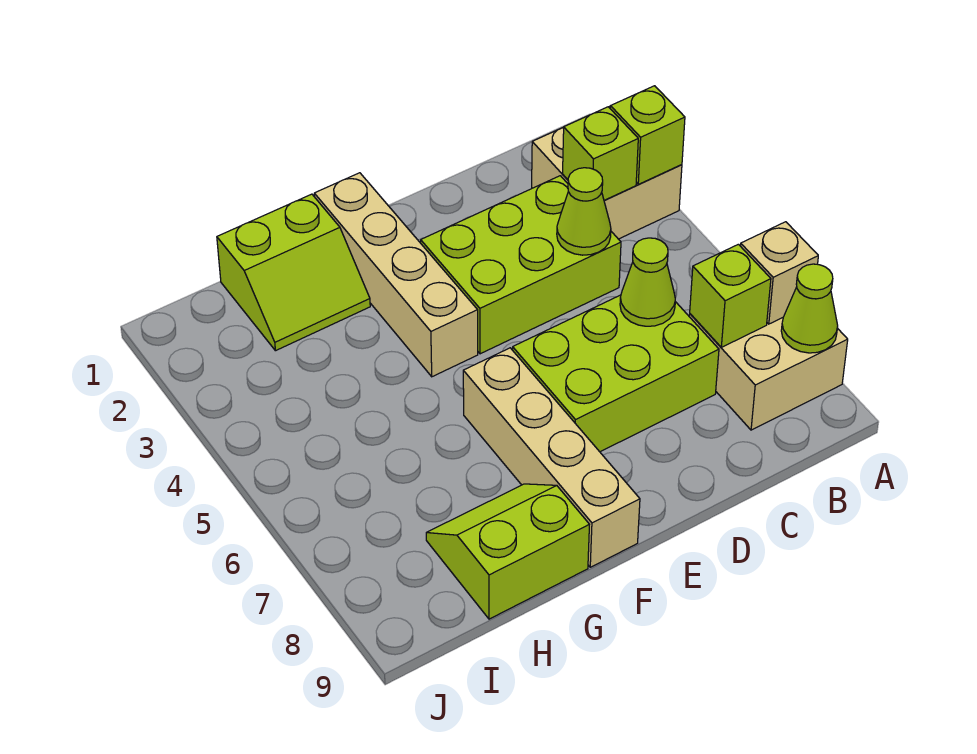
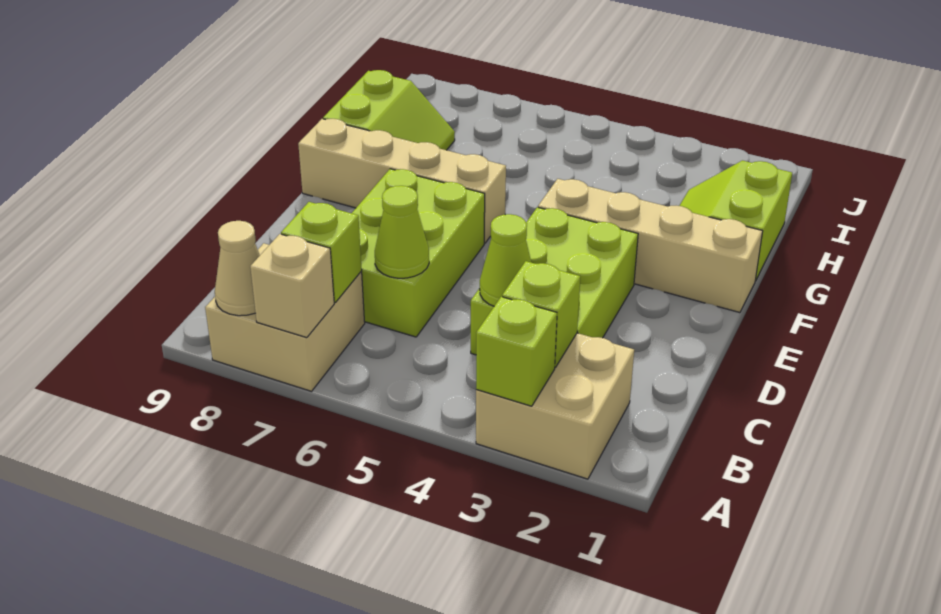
lime 1x1 cone [781,264,838,353] -> tan 1x1 cone [215,221,260,316]

